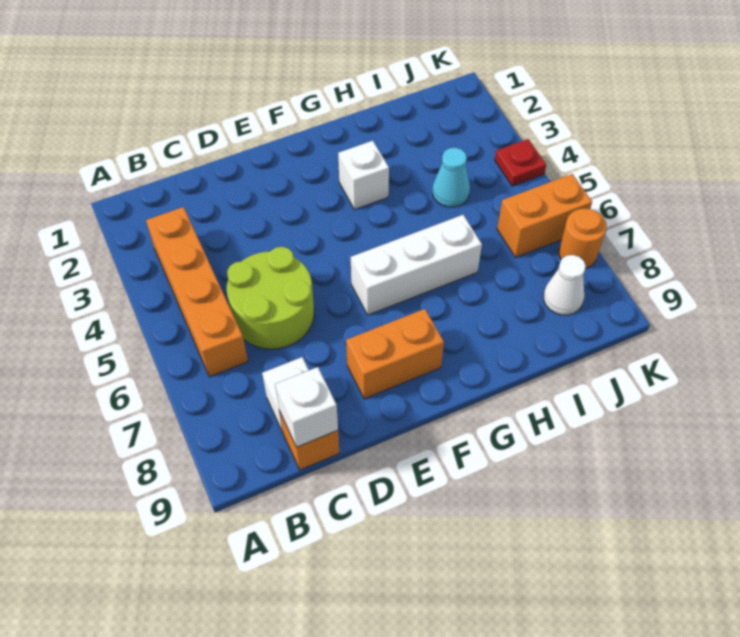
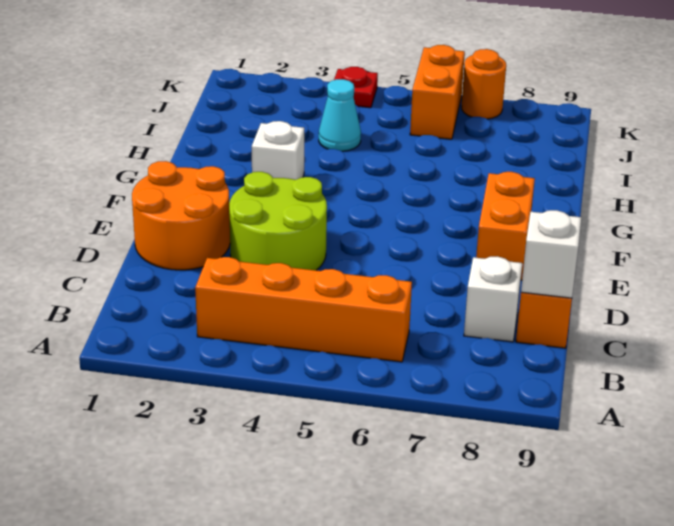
lime 2x2 round brick [227,247,314,349] -> lime 2x2 round brick moved to [229,172,327,270]
none -> orange 2x2 round brick [132,161,230,270]
white 1x3 brick [351,215,482,315] -> none
white 1x1 cone [544,255,586,315] -> none

